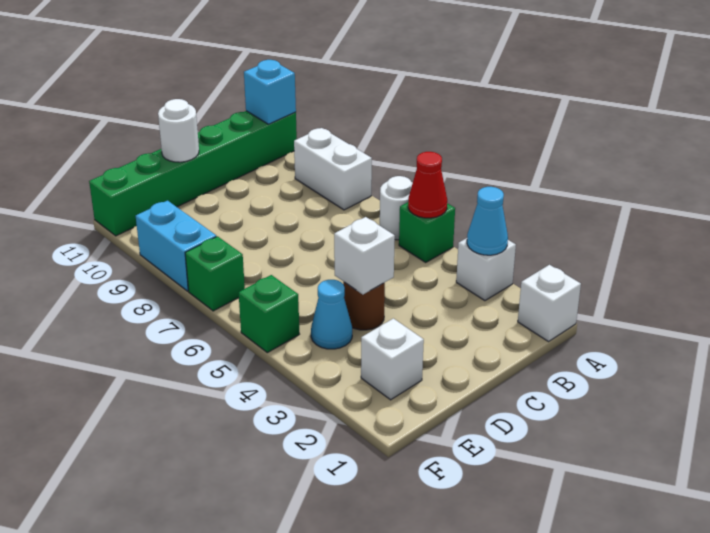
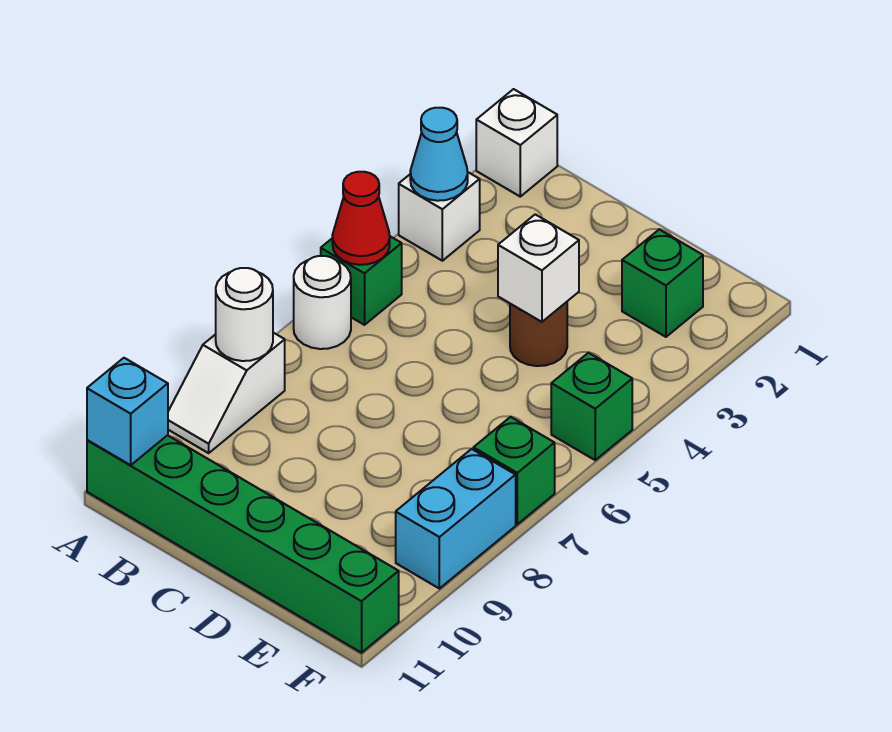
white 1x2 brick [294,128,372,210] -> white 1x2 slope [168,333,285,453]
white 1x1 round brick [158,99,199,162] -> white 1x1 round brick moved to [216,268,273,361]
white 1x1 brick [361,318,424,400] -> green 1x1 brick [622,229,703,337]
cyan 1x1 cone [311,280,352,349] -> none

